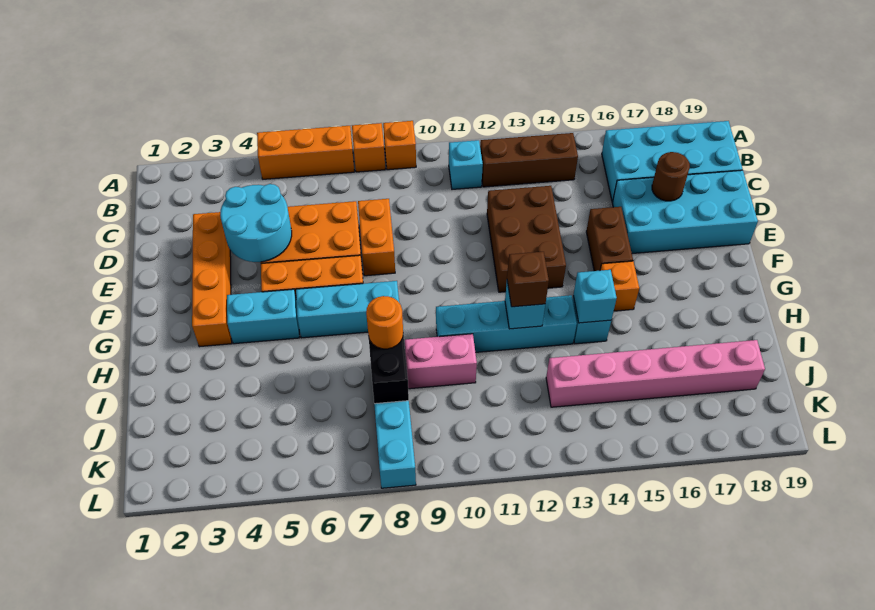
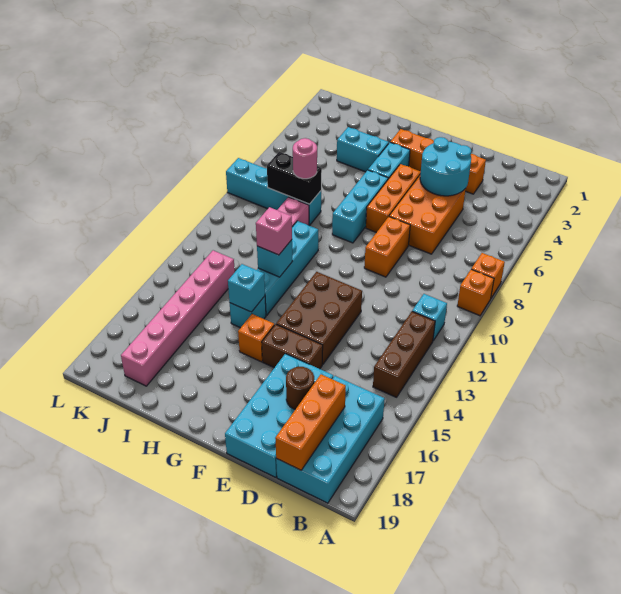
orange 1x3 brick [257,126,354,179] -> orange 1x3 brick moved to [275,374,346,470]
orange 1x2 brick [358,199,395,276] -> orange 1x2 brick turned to [364,217,410,277]
brown 2x3 brick [487,186,566,292] -> brown 2x3 brick turned to [276,272,362,365]
none -> cyan 1x2 brick [337,127,389,172]
brown 1x1 brick [507,252,549,307] -> pink 1x1 brick [256,207,292,255]
orange 1x1 round brick [366,296,403,349] -> pink 1x1 round brick [293,138,317,179]

